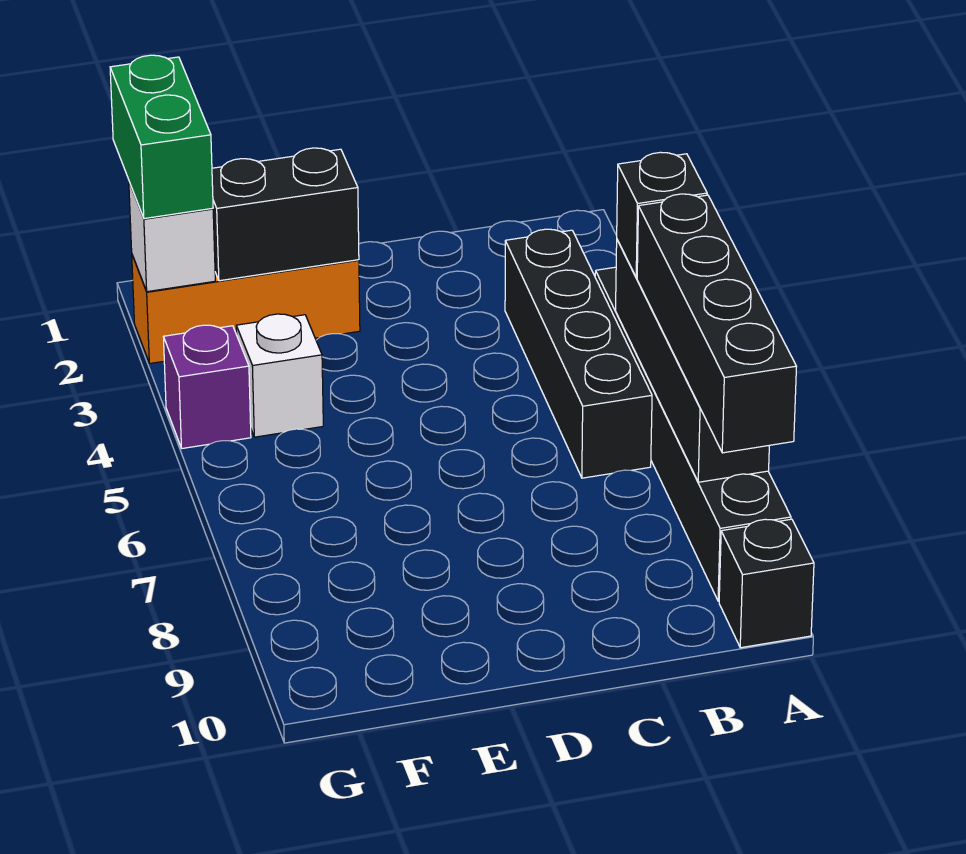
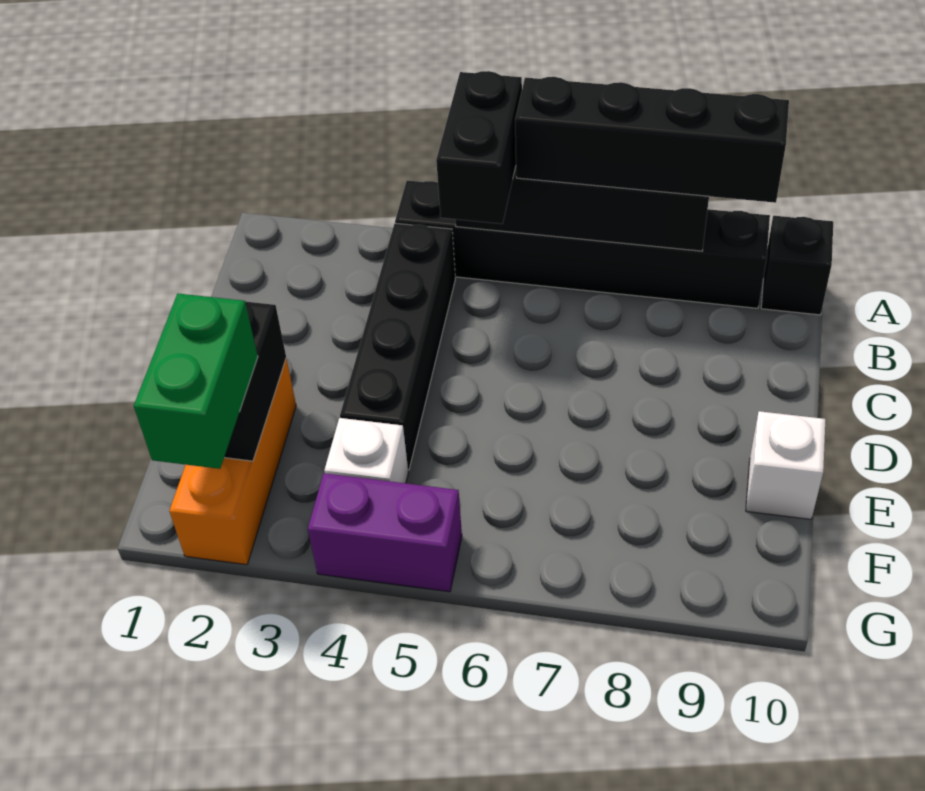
black 1x1 brick [617,152,707,278] -> black 1x2 brick [436,71,522,224]
black 1x4 brick [505,229,652,478] -> black 1x4 brick turned to [340,223,455,470]
green 1x2 brick [110,55,213,219] -> green 1x2 brick turned to [134,293,258,469]
white 1x1 brick [129,182,215,292] -> white 1x1 brick moved to [746,411,825,519]
purple 1x1 brick [164,325,251,448] -> purple 1x2 brick [308,473,462,592]

